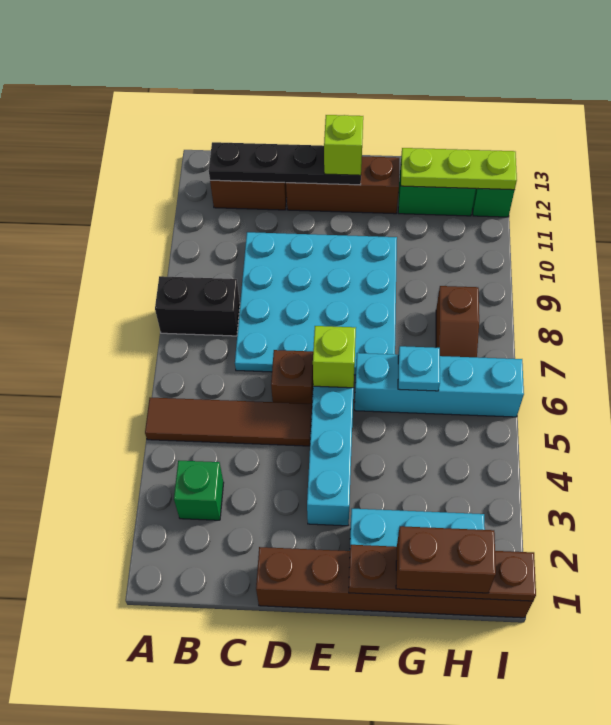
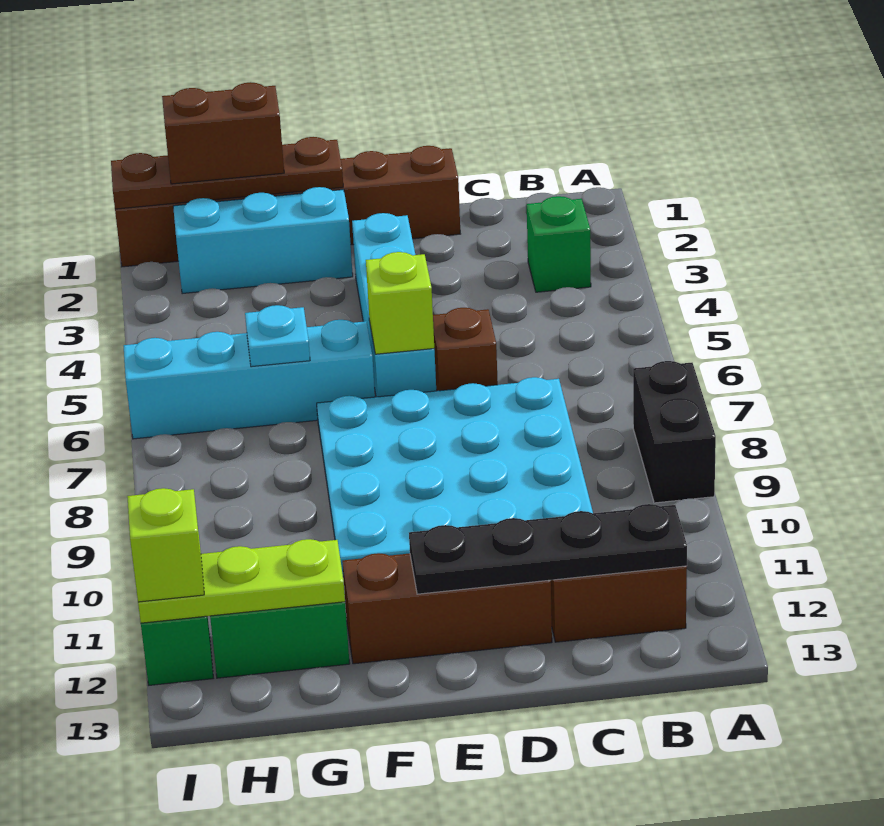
brown 1x4 tile [145,398,312,446] -> none
black 1x2 brick [155,276,240,336] -> black 1x2 brick turned to [633,361,716,503]
lime 1x1 brick [324,115,363,175] -> lime 1x1 brick moved to [127,488,204,602]
brown 1x2 slope [436,286,479,357] -> none

